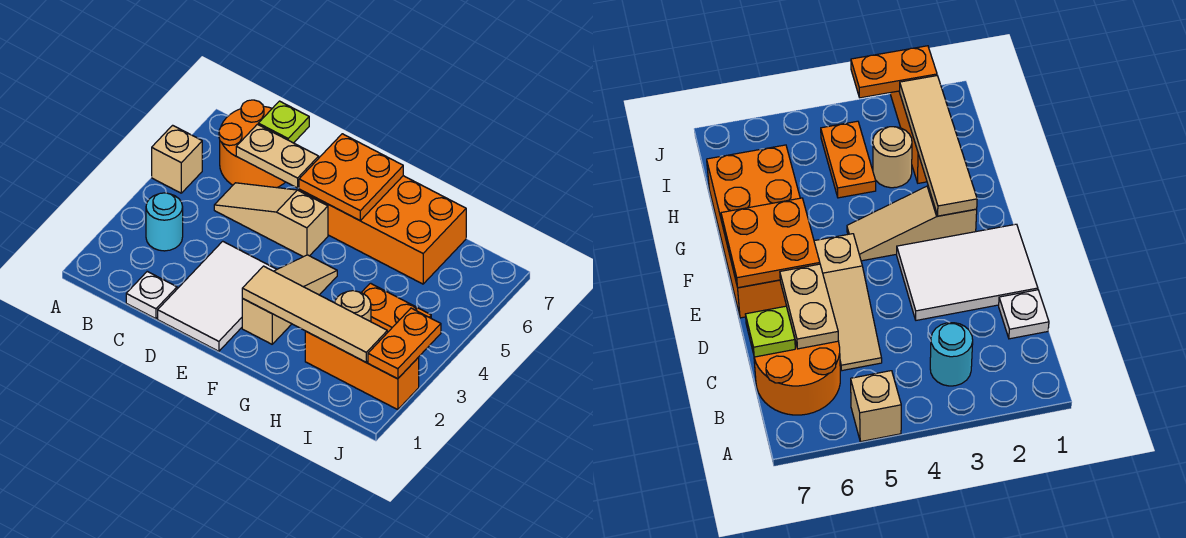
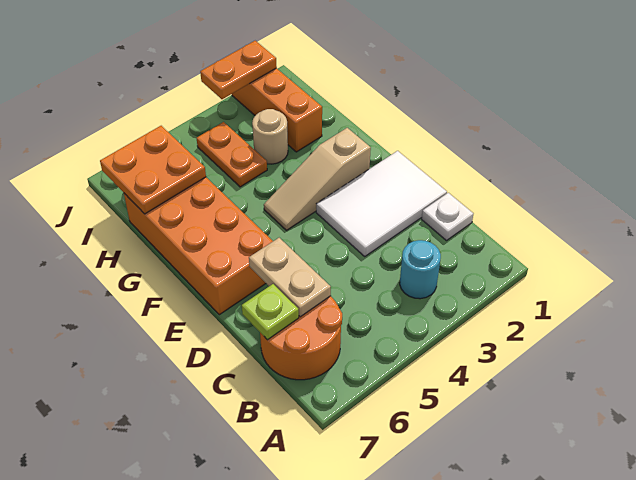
tan 1x1 brick [152,125,202,193] -> none
tan 1x3 slope [214,183,328,257] -> none
orange 2x2 plate [299,134,403,220] -> orange 2x2 plate moved to [100,126,206,214]
tan 1x4 tile [242,266,387,362] -> none

